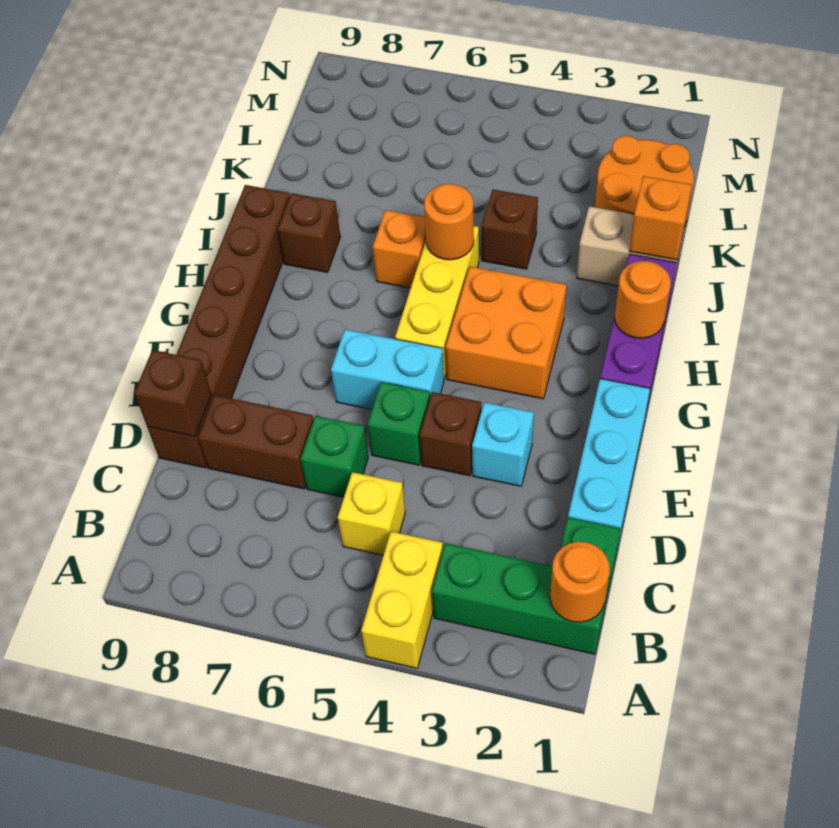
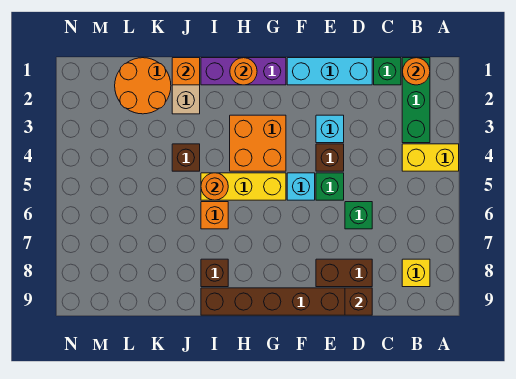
yellow 1x1 brick [338,472,405,555] -> yellow 1x1 brick moved to [402,259,430,287]
brown 1x2 brick [198,395,314,489] -> brown 1x2 brick turned to [316,259,372,287]
cyan 1x2 brick [331,329,444,409] -> cyan 1x1 brick [287,173,315,200]

